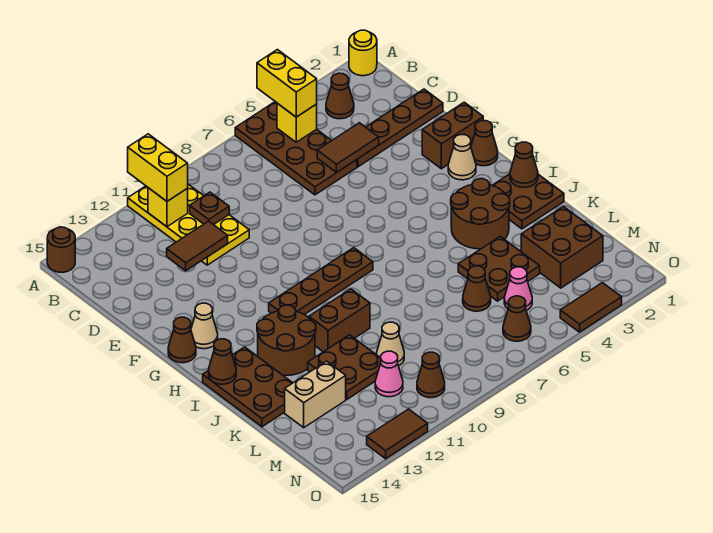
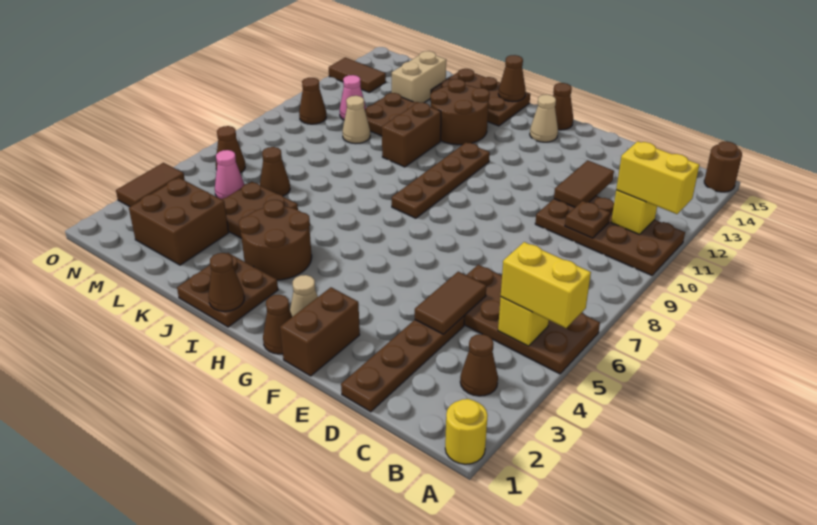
yellow 2x4 plate [128,184,249,265] -> brown 2x4 plate [535,196,685,275]
brown 1x2 tile [367,409,428,459] -> brown 1x2 tile turned to [329,57,386,92]

